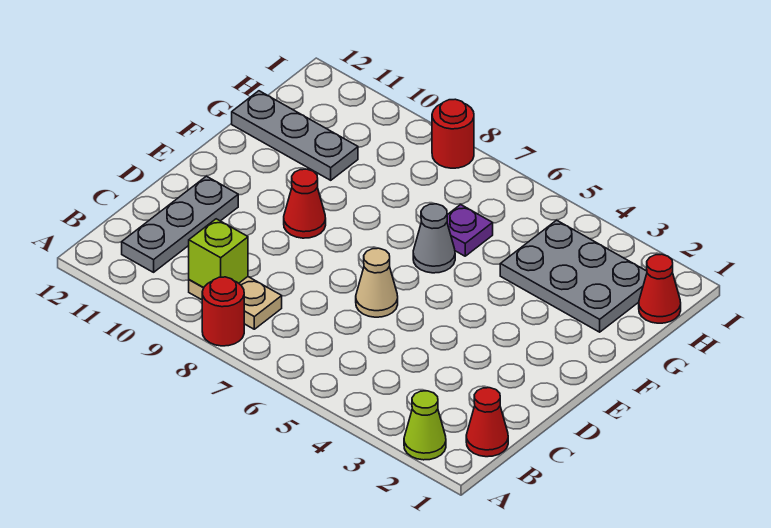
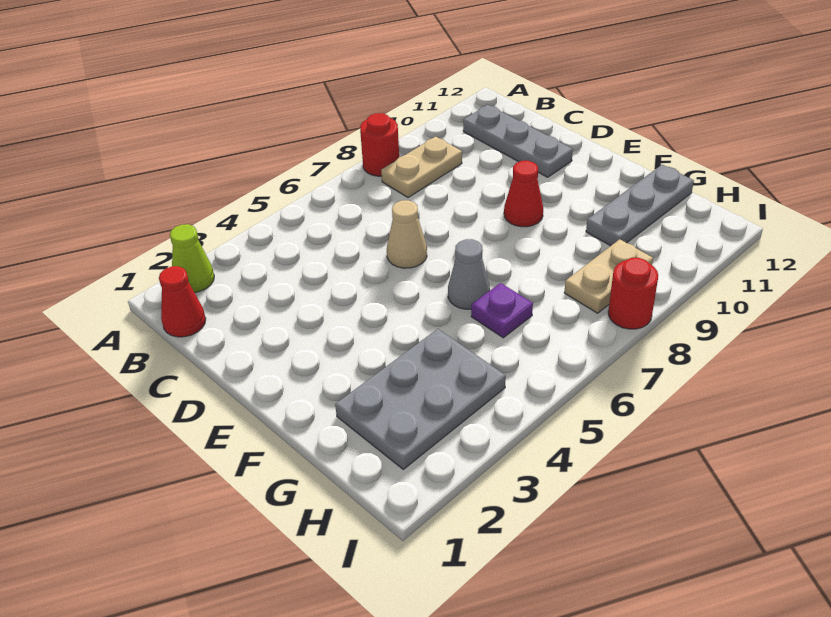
lime 1x1 brick [189,219,248,288] -> none
red 1x1 cone [639,254,681,323] -> none
none -> tan 1x2 plate [564,239,653,313]

